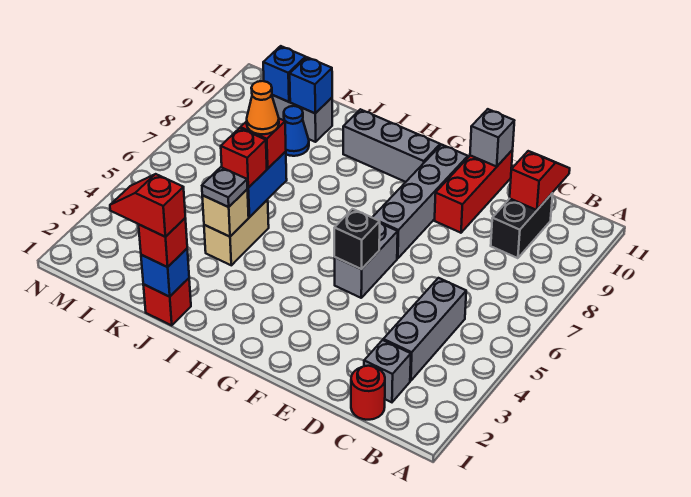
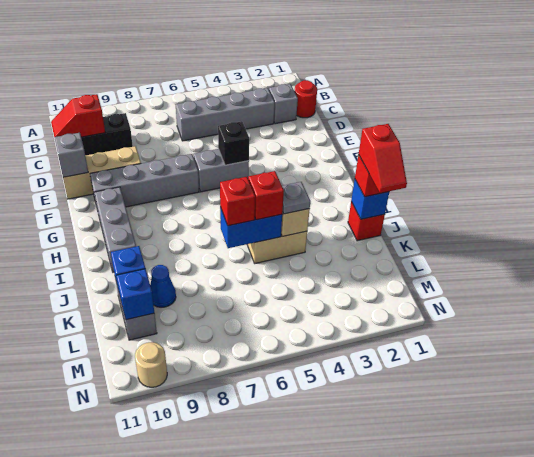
grey 1x3 brick [383,278,466,381] -> grey 1x4 brick [176,88,275,141]
red 1x3 brick [435,150,513,233] -> tan 1x3 brick [63,146,141,199]
orange 1x1 cone [247,81,279,134] -> none
none -> tan 1x1 round brick [135,342,167,387]

